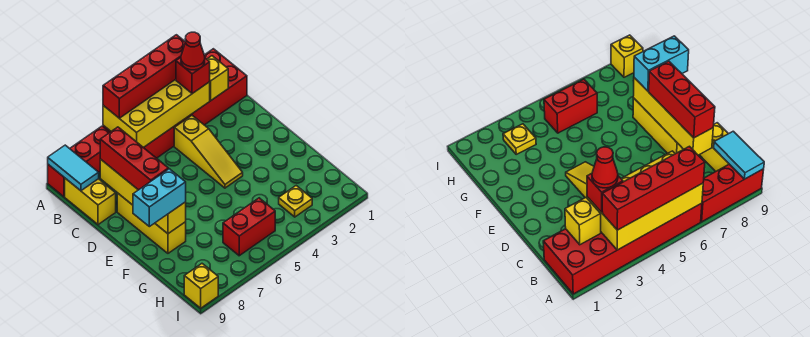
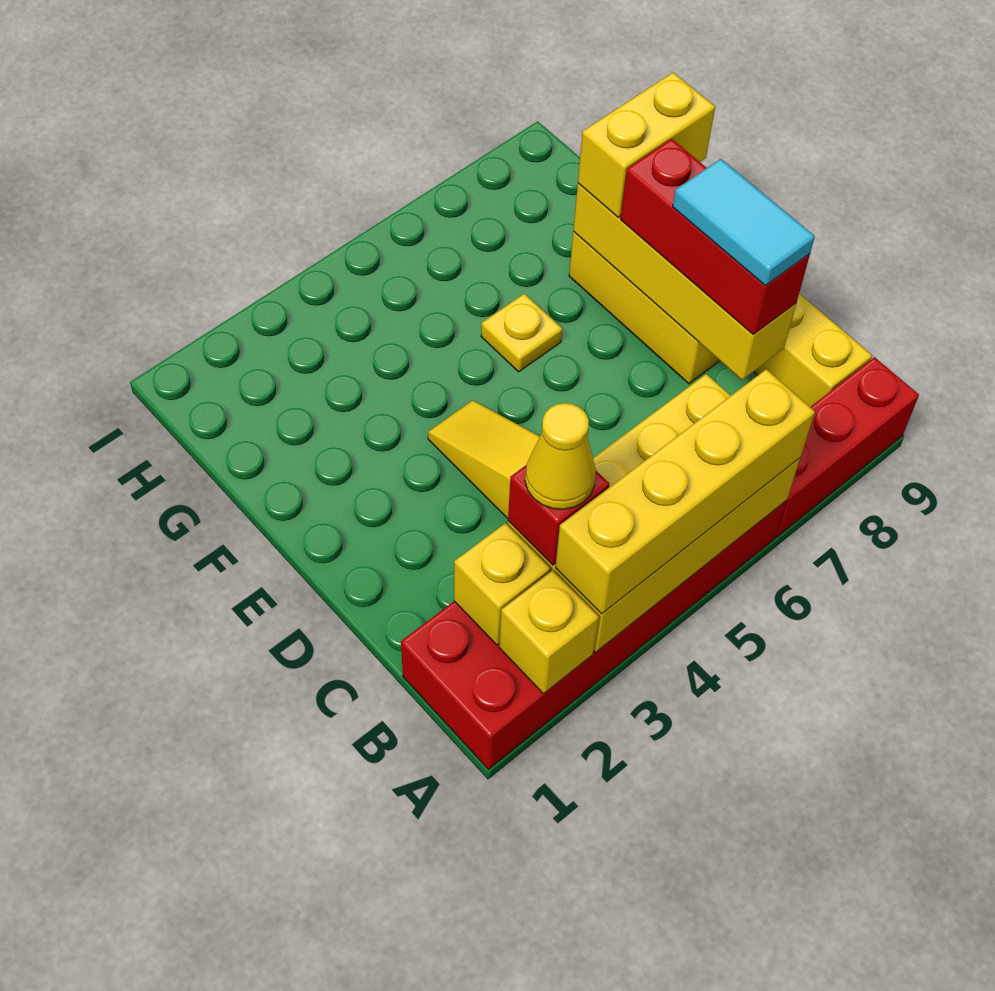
red 1x4 brick [103,35,185,118] -> yellow 1x4 brick [555,369,815,614]
cyan 1x2 tile [48,145,99,191] -> cyan 1x2 tile moved to [673,159,815,286]
red 1x1 cone [181,32,205,70] -> yellow 1x1 cone [525,403,596,509]
cyan 1x2 brick [133,169,186,227] -> yellow 1x2 brick [578,72,715,217]
yellow 1x1 plate [279,186,312,217] -> yellow 1x1 plate moved to [481,294,562,372]
red 1x2 brick [223,198,275,256] -> none
yellow 1x1 brick [184,264,218,308] -> yellow 1x1 brick moved to [499,570,599,694]

